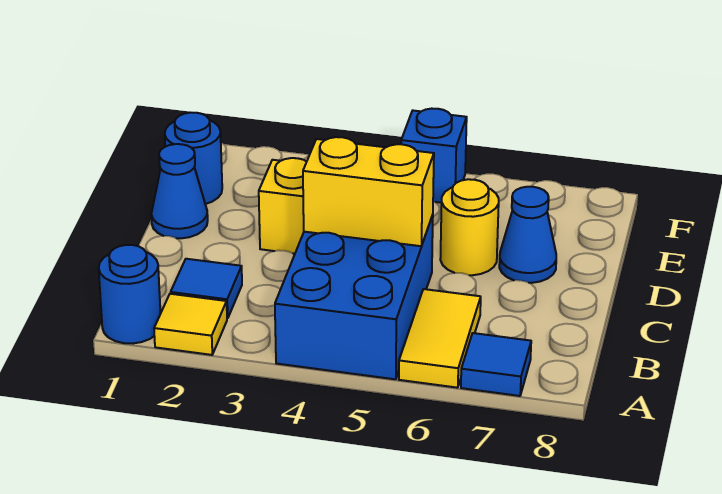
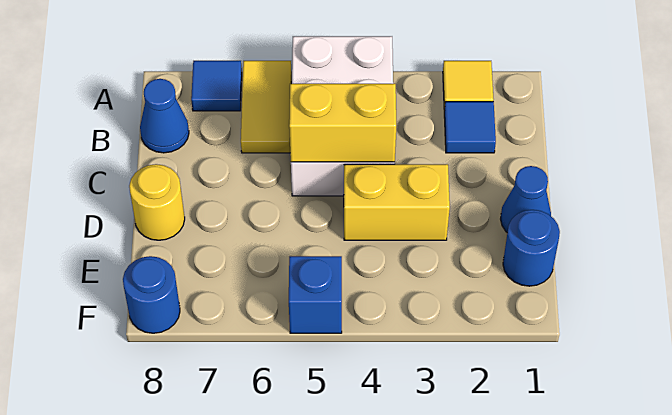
blue 1x1 round brick [99,245,161,343] -> blue 1x1 round brick moved to [123,256,180,333]
blue 2x3 brick [275,215,433,379] -> white 2x3 brick [291,36,395,196]
yellow 1x1 round brick [440,179,499,275] -> yellow 1x1 round brick moved to [129,164,185,240]
blue 1x1 cone [499,187,556,283] -> blue 1x1 cone moved to [140,79,189,153]

